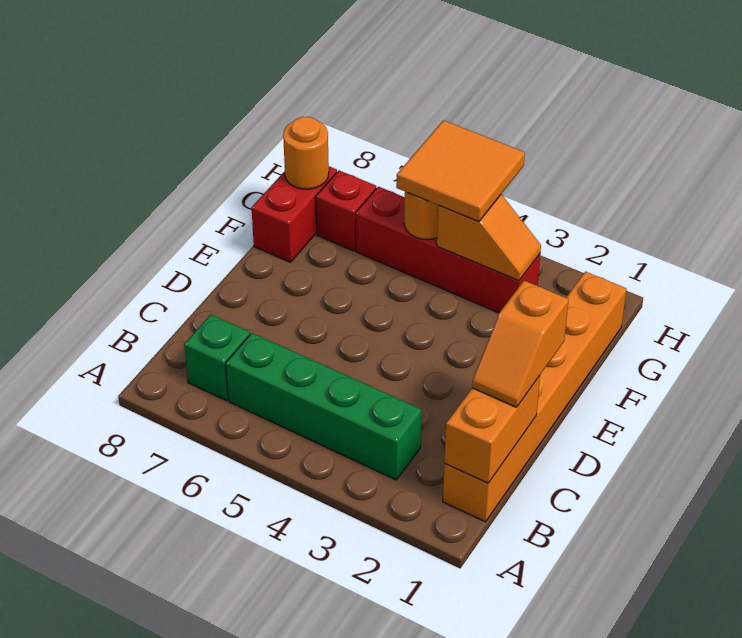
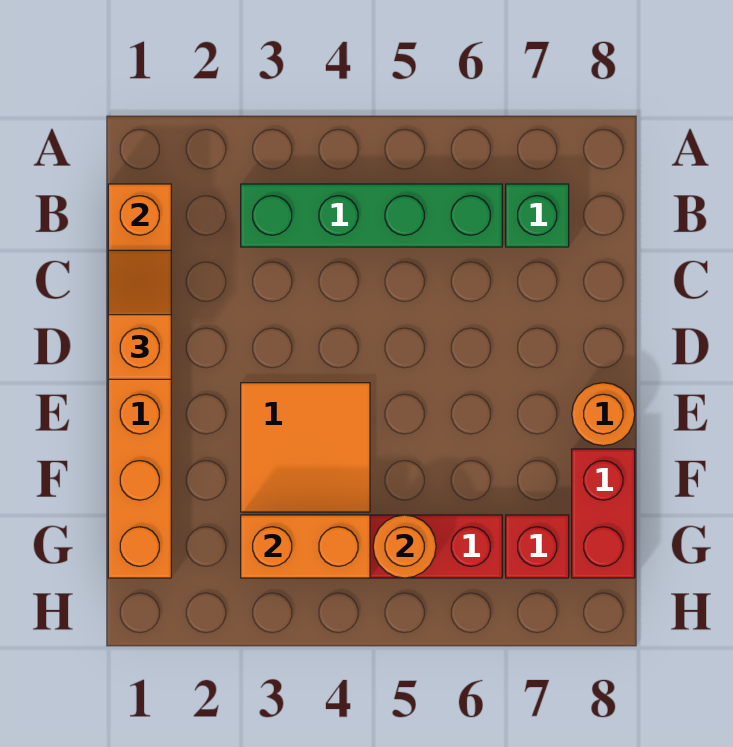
orange 1x2 slope [437,195,541,280] -> orange 1x2 brick [241,515,370,578]
orange 2x2 tile [396,120,525,222] -> orange 2x2 tile moved to [241,383,370,512]
orange 1x1 round brick [283,117,329,189] -> orange 1x1 round brick moved to [572,383,635,446]

